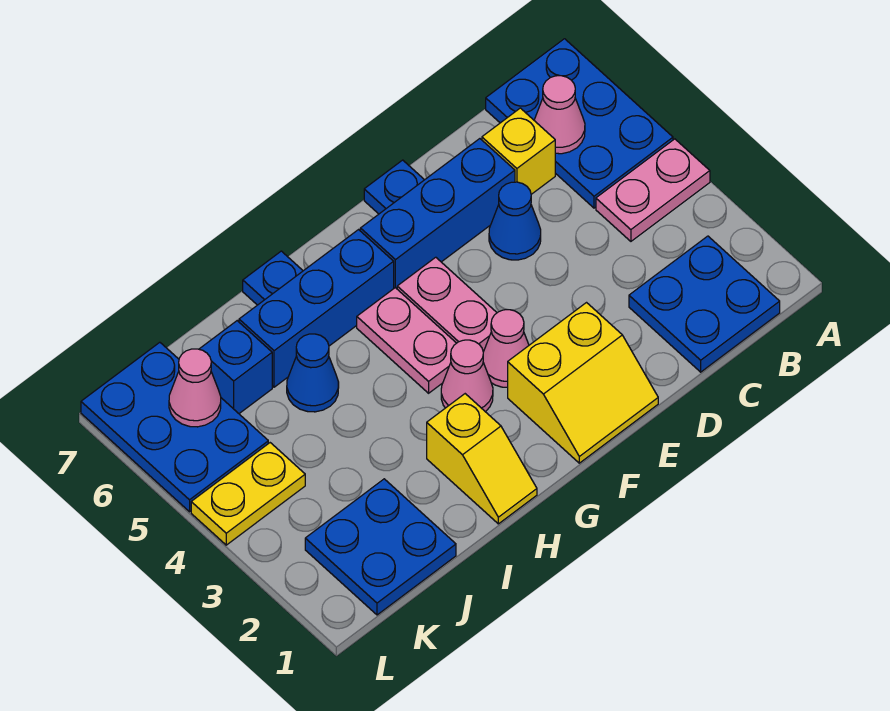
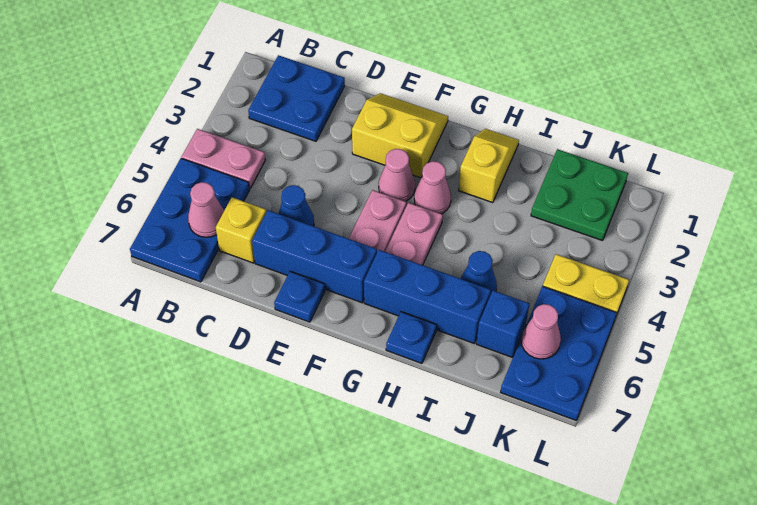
blue 2x2 plate [305,479,456,615] -> green 2x2 plate [531,149,628,241]

